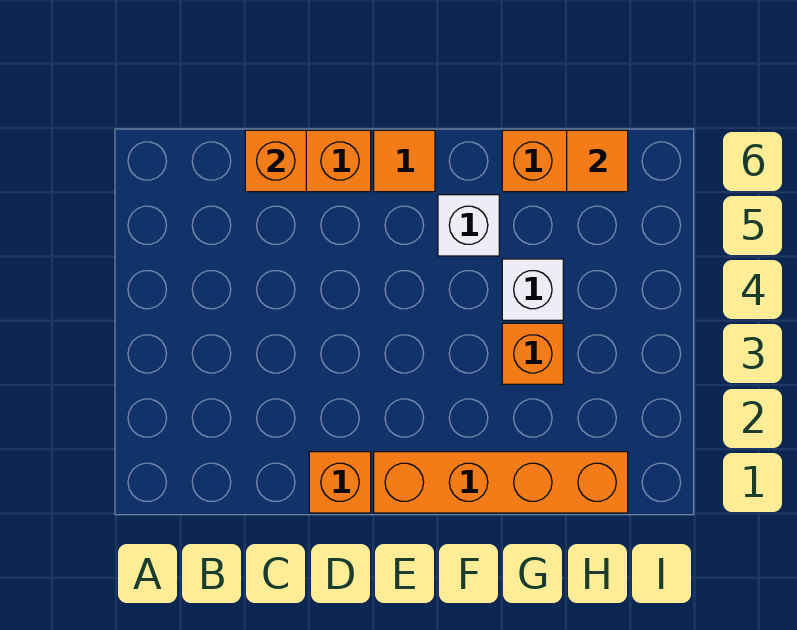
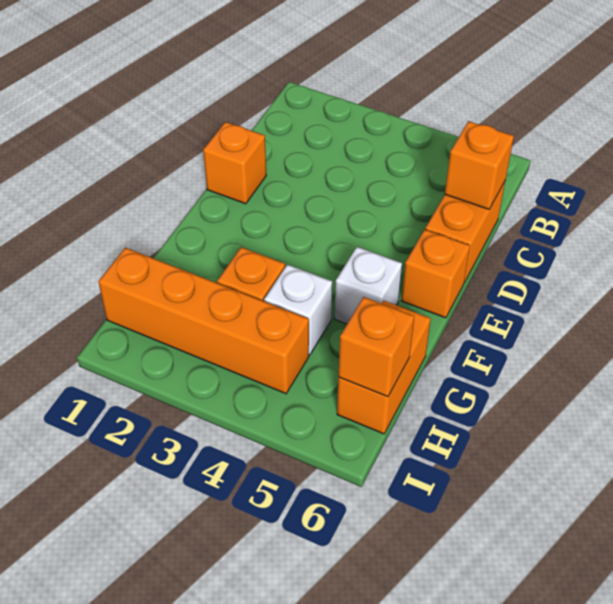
orange 1x4 brick [374,452,628,513] -> orange 1x4 brick turned to [98,248,309,394]
orange 1x1 tile [374,130,435,192] -> orange 1x1 brick [402,230,470,318]
orange 1x1 tile [567,130,628,192] -> orange 1x1 brick [338,297,414,397]

